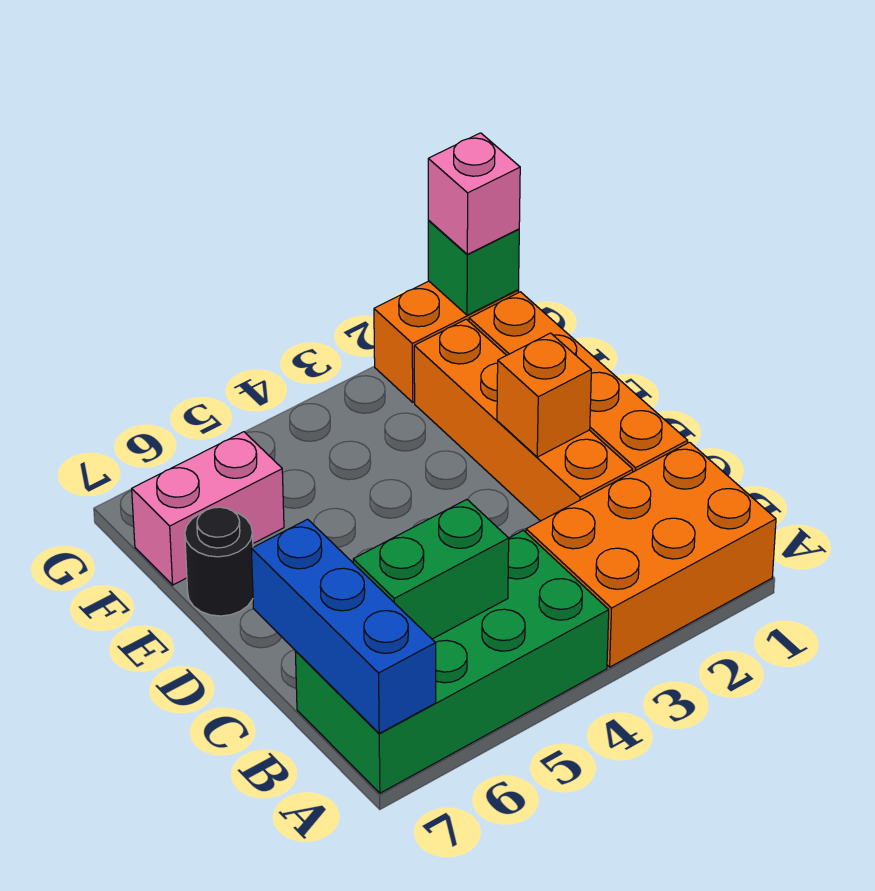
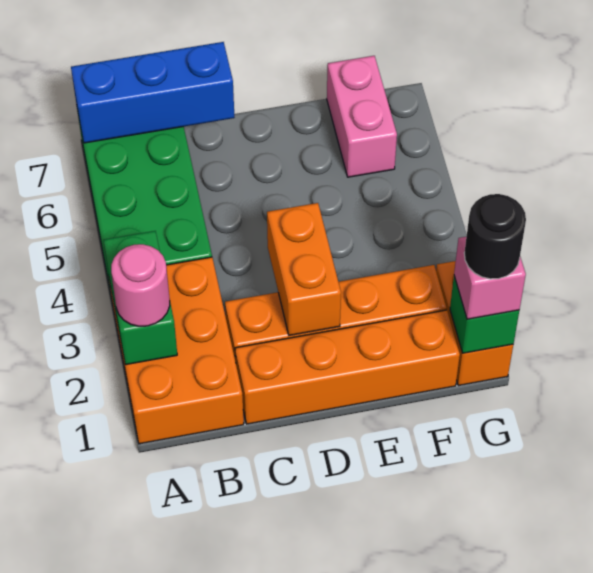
none -> pink 1x1 round brick [111,244,170,326]
green 1x2 brick [353,499,509,639] -> green 1x2 brick moved to [104,231,177,365]
orange 1x1 brick [497,333,591,457] -> orange 1x2 brick [267,203,341,336]
black 1x1 round brick [185,507,253,616] -> black 1x1 round brick moved to [464,194,526,279]

